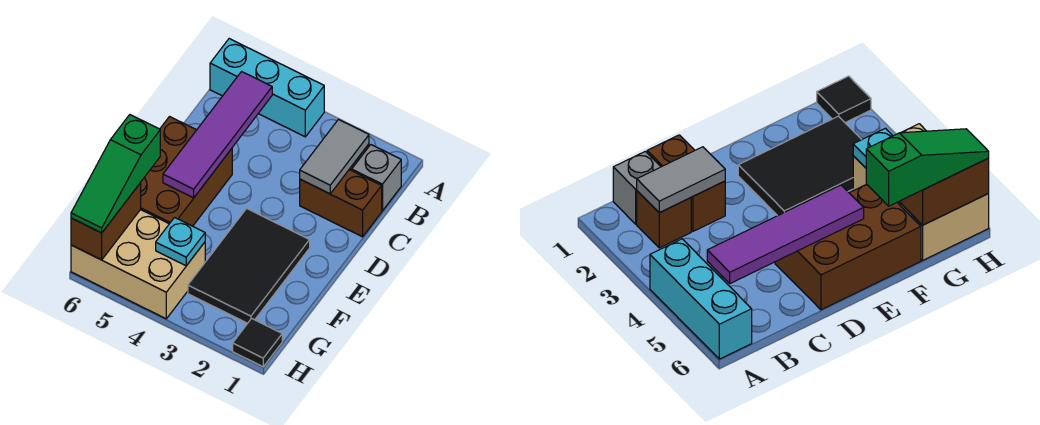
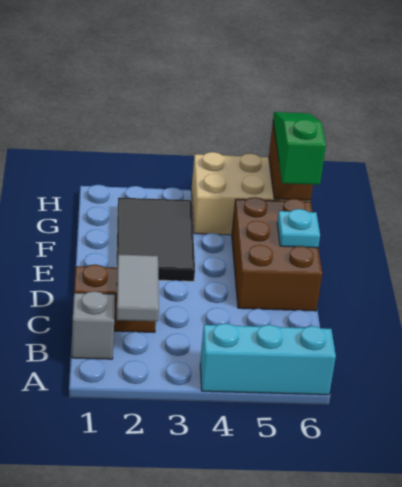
brown 1x1 brick [637,191,691,248] -> none
purple 1x4 tile [163,72,272,198] -> none
cyan 1x1 plate [156,218,205,266] -> cyan 1x1 plate moved to [277,209,320,248]
black 1x1 tile [233,318,282,367] -> none

